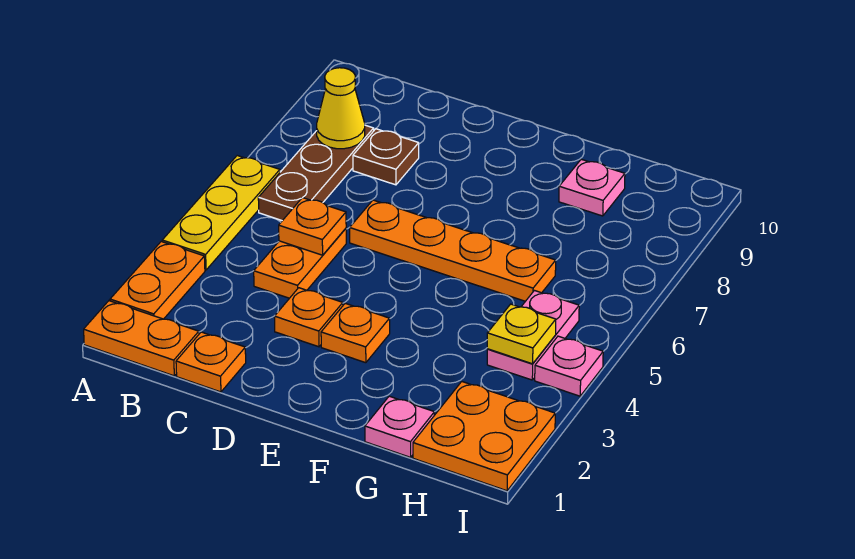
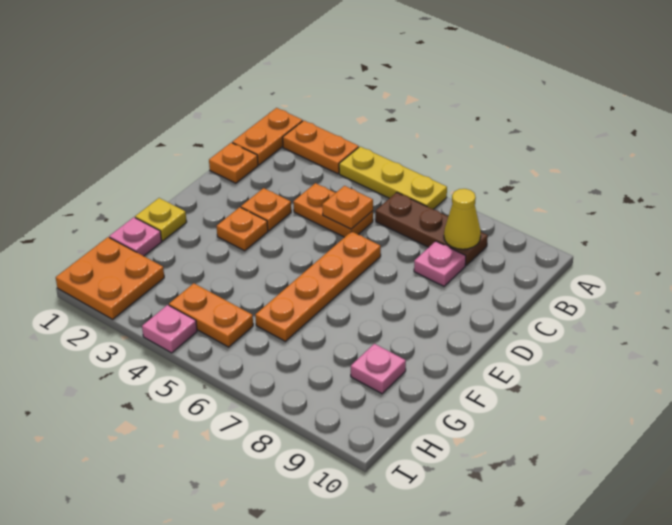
brown 1x1 plate [353,129,419,185] -> pink 1x1 plate [414,241,466,286]
pink 1x2 plate [487,291,579,380] -> orange 1x2 plate [169,283,253,347]
yellow 1x1 plate [487,304,556,364] -> yellow 1x1 plate moved to [135,198,187,241]

